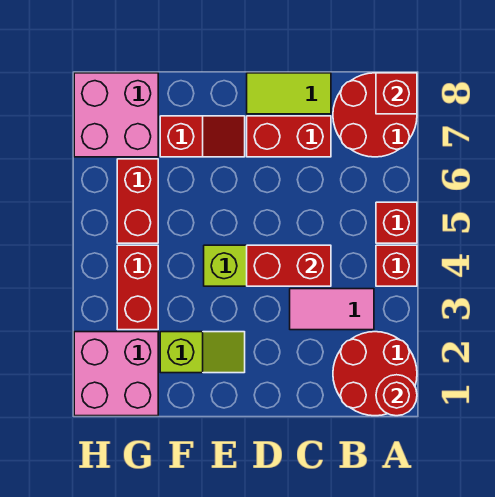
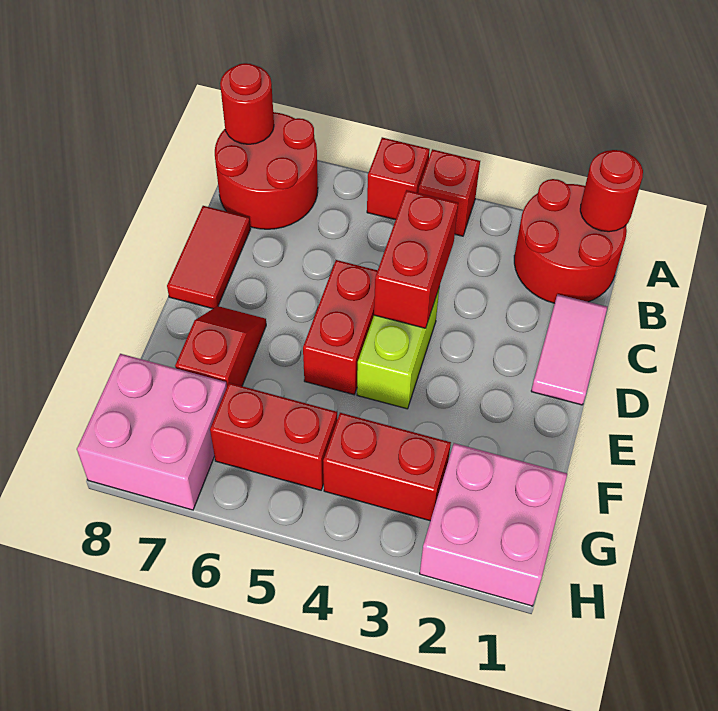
red 1x1 brick [376,73,417,114] -> red 1x1 round brick [220,63,274,144]
pink 1x2 tile [290,289,374,330] -> pink 1x2 tile moved to [531,294,607,405]
red 1x2 brick [247,116,331,157] -> red 1x2 brick moved to [303,260,378,395]
lime 1x2 tile [247,73,331,114] -> red 1x2 tile [167,206,251,309]
lime 1x2 slope [160,332,245,373] -> none

